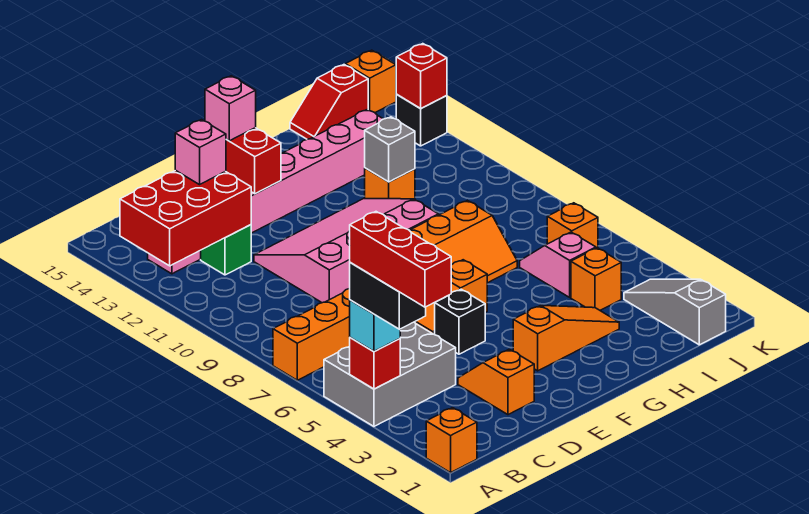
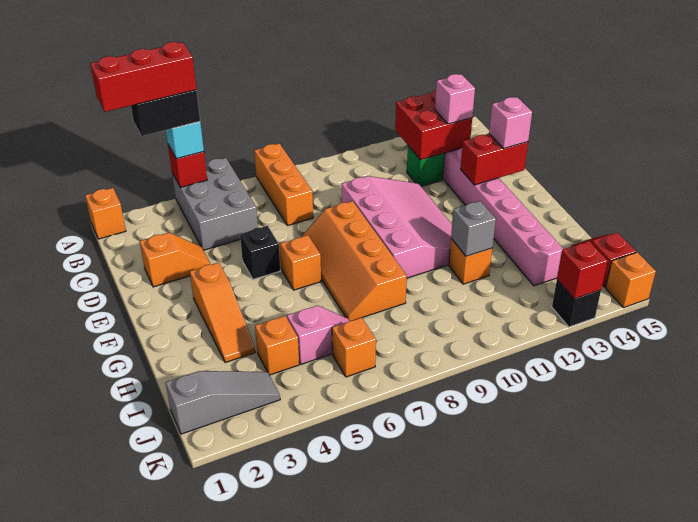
red 2x3 brick [120,170,251,266] -> red 2x2 brick [395,90,472,160]

